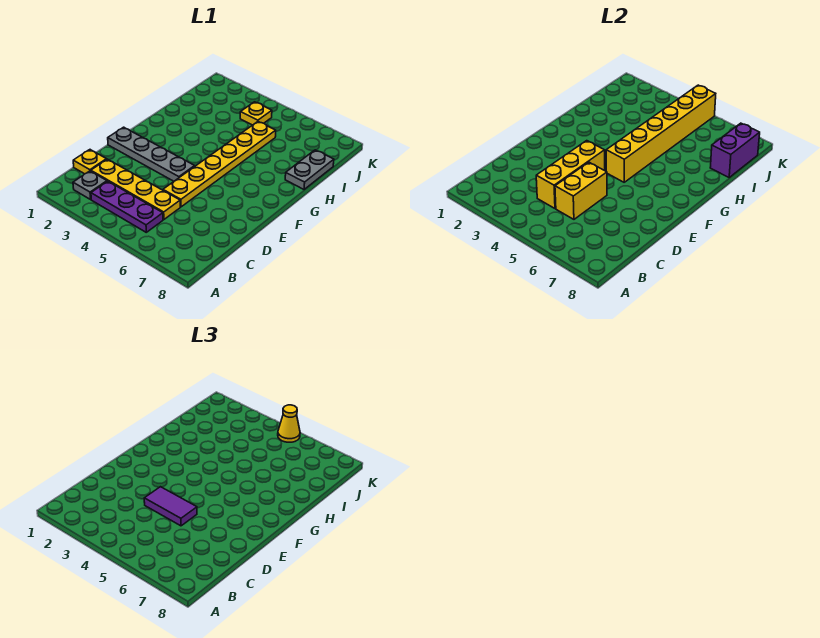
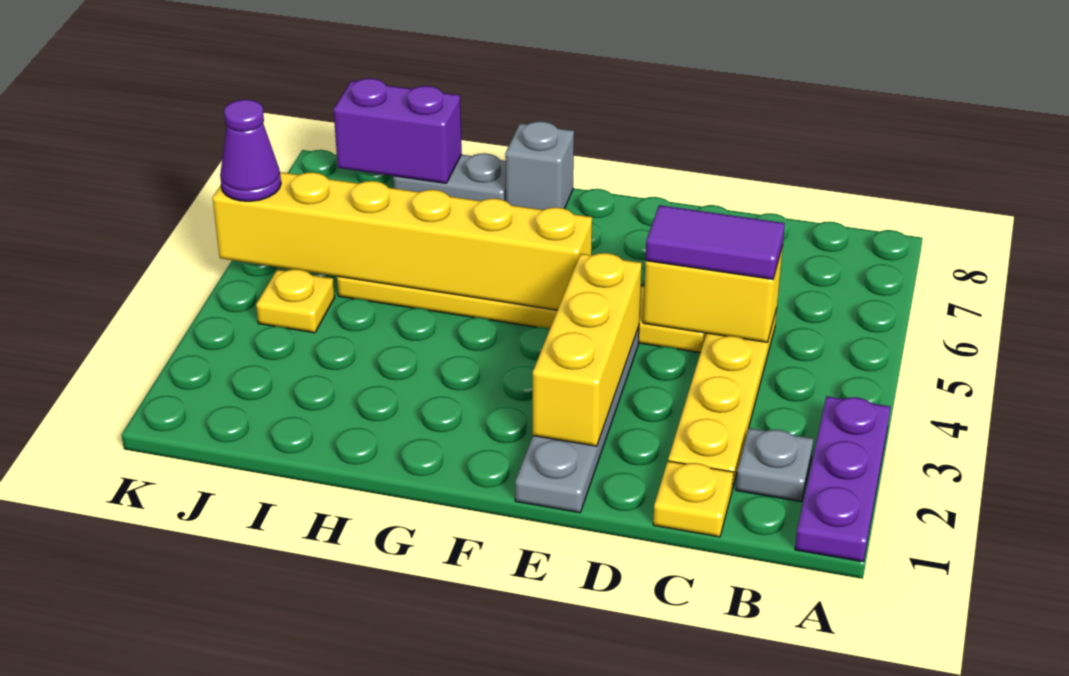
purple 1x3 plate [91,181,163,232] -> purple 1x3 plate moved to [795,396,890,562]
yellow 1x3 brick [536,141,605,208] -> yellow 1x3 brick turned to [533,253,642,446]
purple 1x2 tile [144,487,197,526] -> purple 1x2 tile turned to [646,205,785,279]
none -> grey 1x1 brick [505,121,574,210]
yellow 1x1 cone [278,405,300,442] -> purple 1x1 cone [220,100,281,201]

